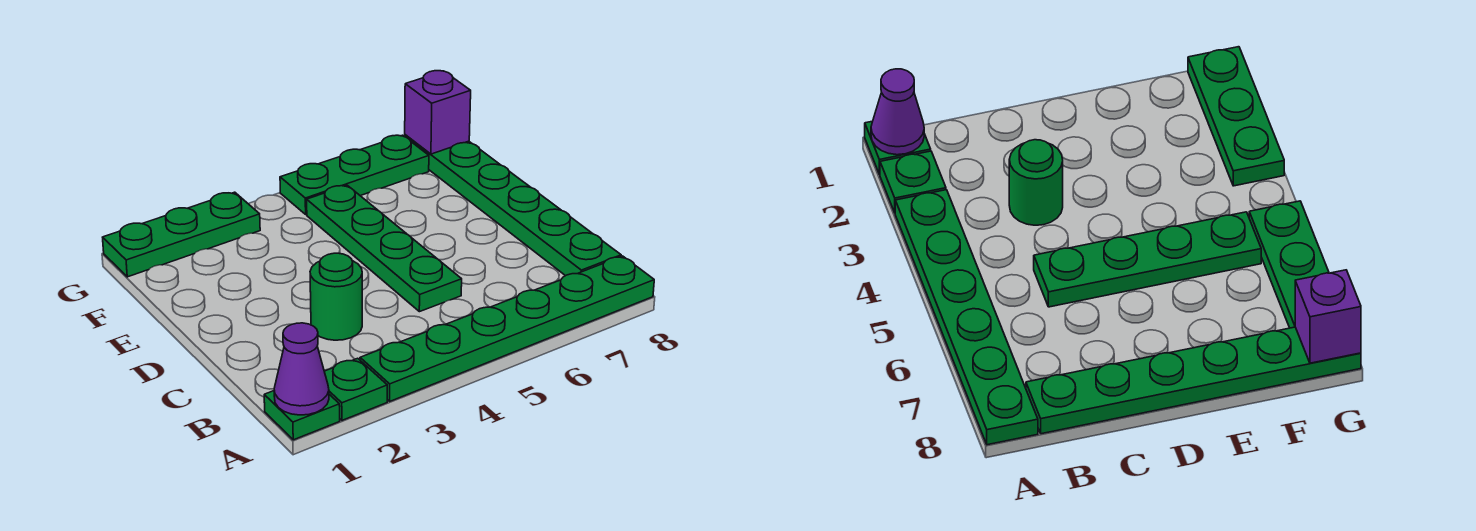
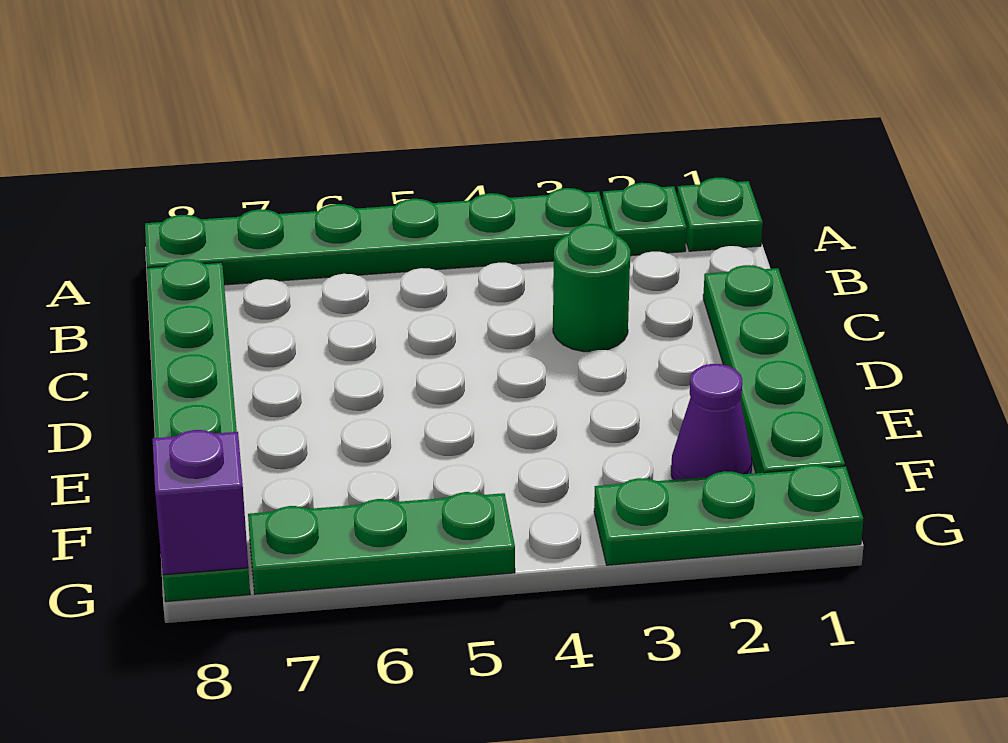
purple 1x1 cone [274,323,329,415] -> purple 1x1 cone moved to [671,364,752,480]
green 1x4 plate [307,185,462,312] -> green 1x4 plate moved to [703,265,845,473]

